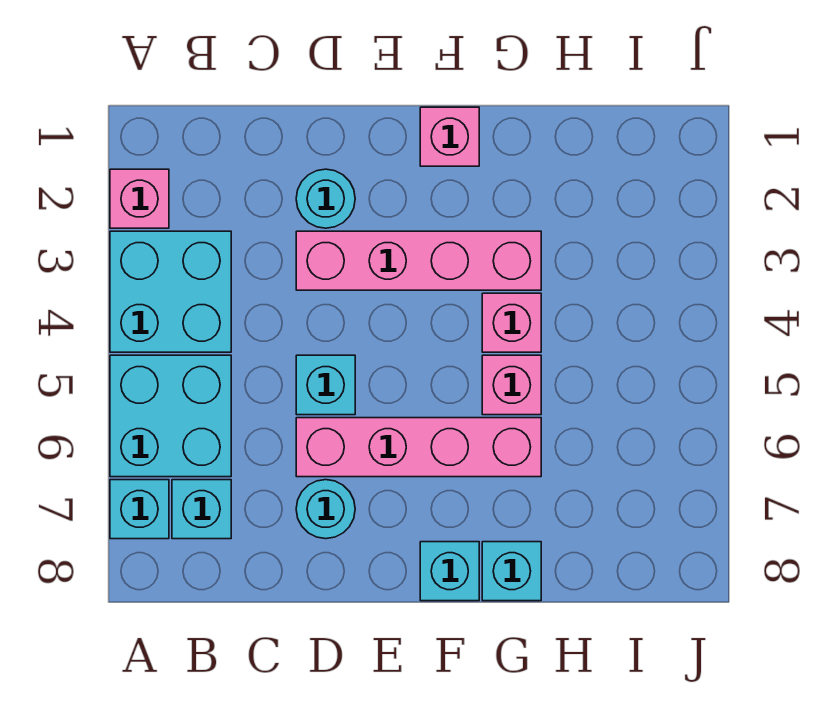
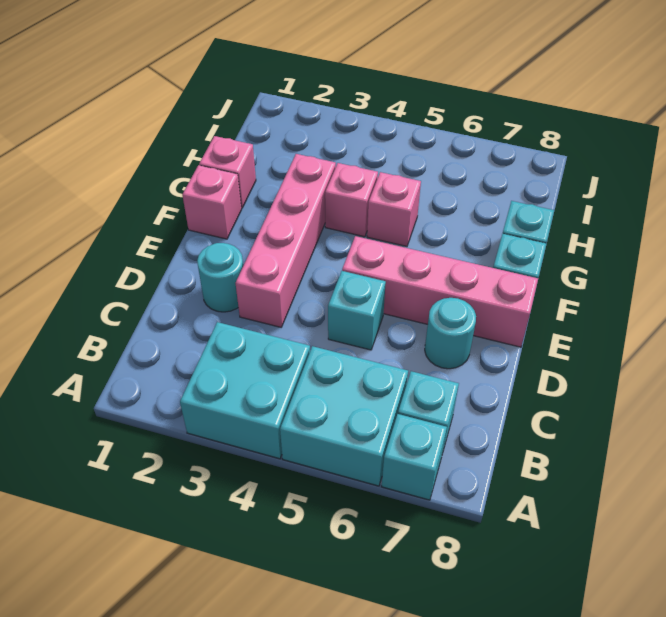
pink 1x1 brick [110,169,169,228] -> pink 1x1 brick moved to [199,136,256,208]
pink 1x4 brick [296,418,541,477] -> pink 1x4 brick turned to [342,236,538,347]

